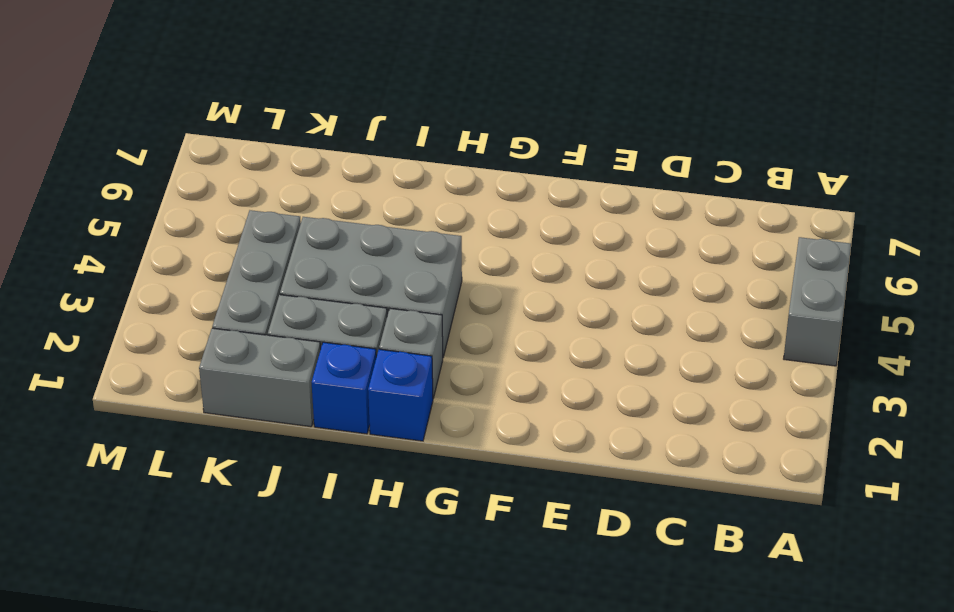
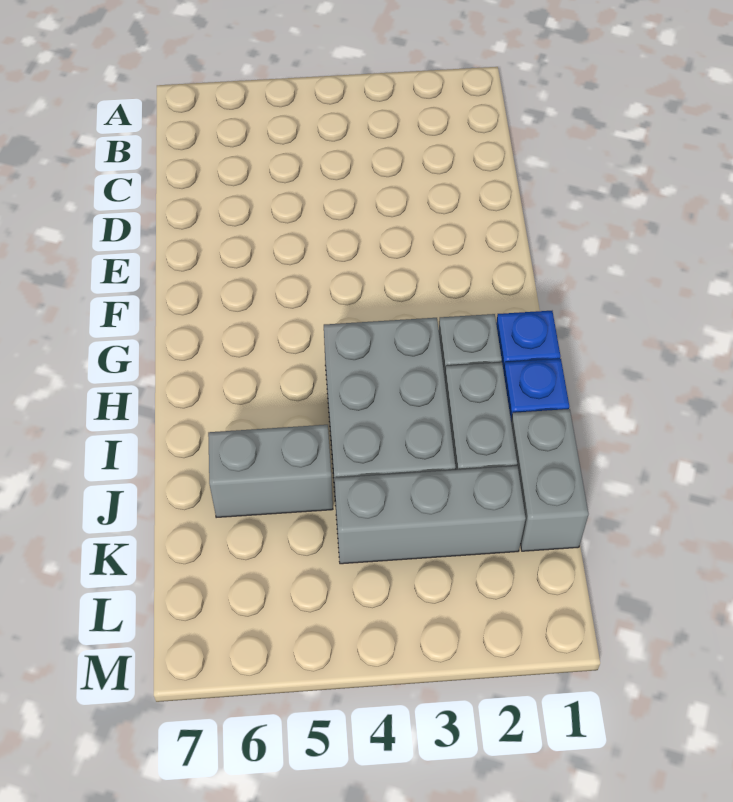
grey 1x2 brick [784,237,851,366] -> grey 1x2 brick moved to [208,425,333,518]

